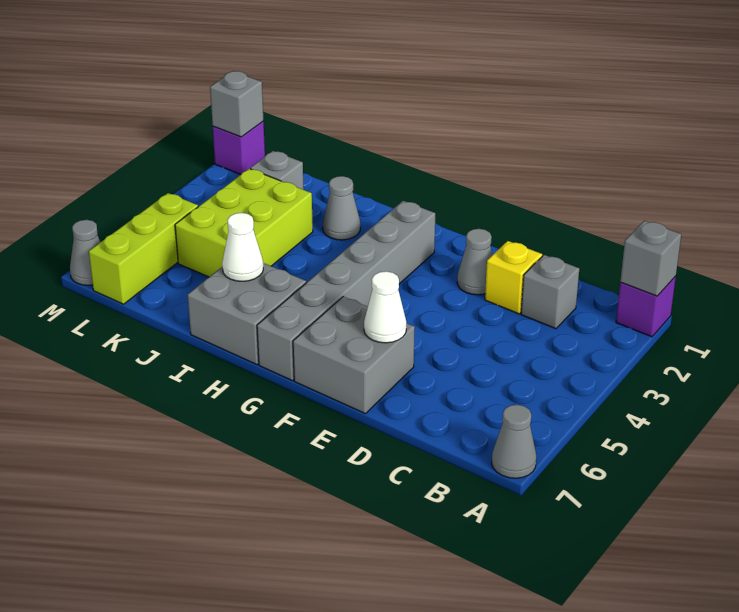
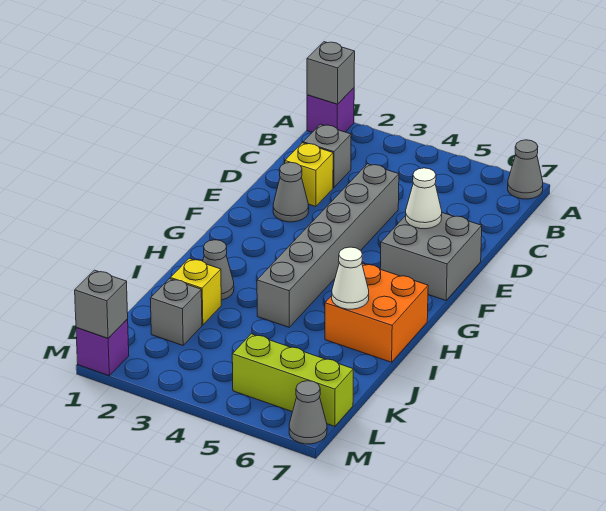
grey 1x6 brick [257,201,435,381] -> grey 1x6 brick turned to [257,164,399,327]
grey 2x2 brick [188,263,306,364] -> orange 2x2 brick [325,263,428,362]
none -> yellow 1x1 brick [170,258,221,325]
lime 2x3 brick [175,169,313,277] -> none

